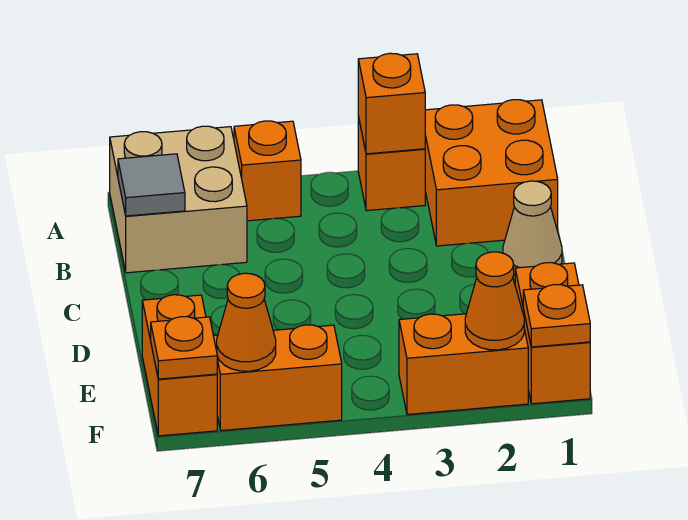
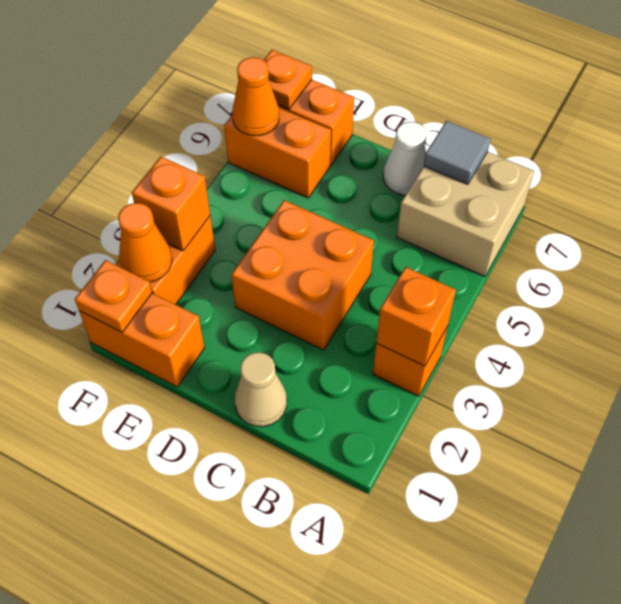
orange 2x2 brick [425,100,558,246] -> orange 2x2 brick moved to [231,200,374,350]
orange 1x1 brick [234,121,301,221] -> orange 1x1 brick moved to [132,157,210,251]
none -> white 1x1 cone [383,122,426,195]
orange 1x2 brick [214,325,342,431] -> orange 1x2 brick turned to [224,108,331,198]

